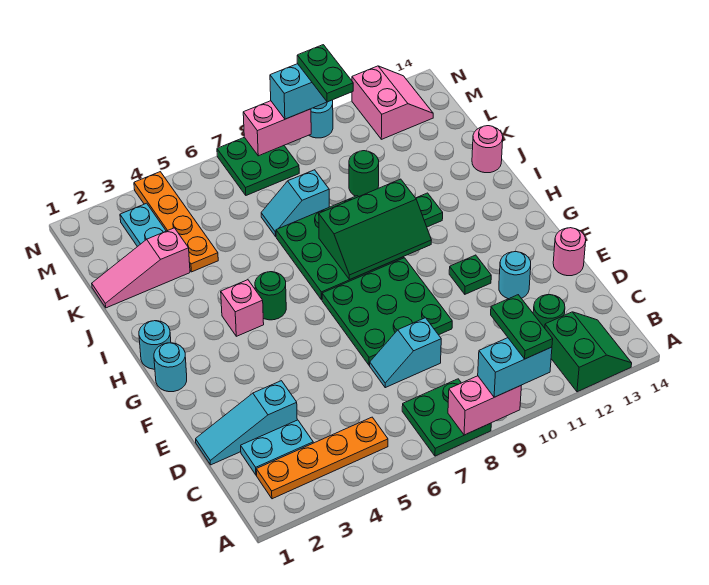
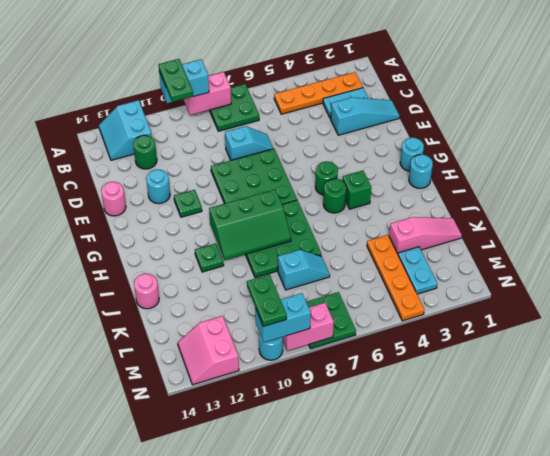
green 2x2 slope [545,312,632,392] -> cyan 2x2 slope [99,100,152,160]
pink 1x1 brick [221,280,264,336] -> green 1x1 brick [342,170,371,209]
green 2x3 slope [319,179,431,280] -> green 2x3 slope turned to [209,189,291,260]
green 1x1 round brick [349,151,379,197] -> green 1x1 round brick moved to [315,161,338,195]

